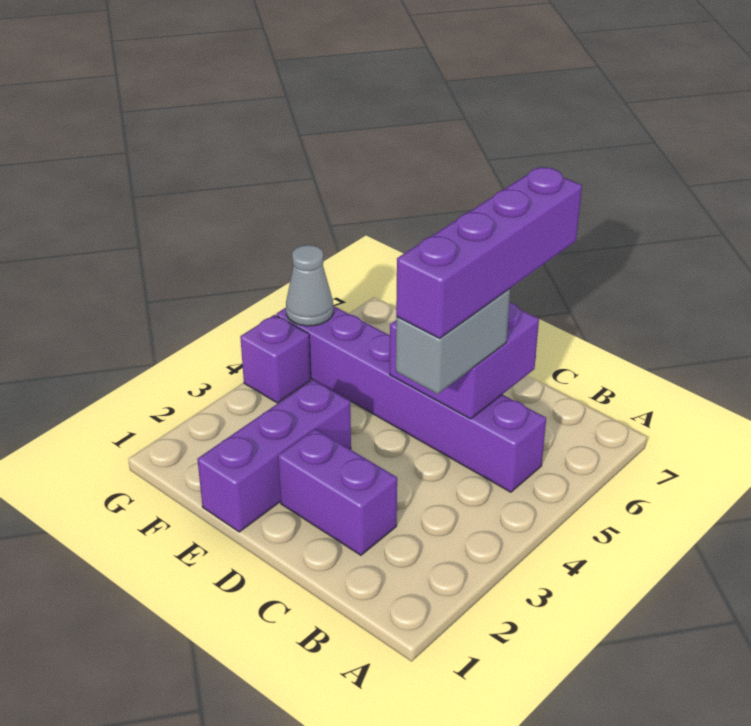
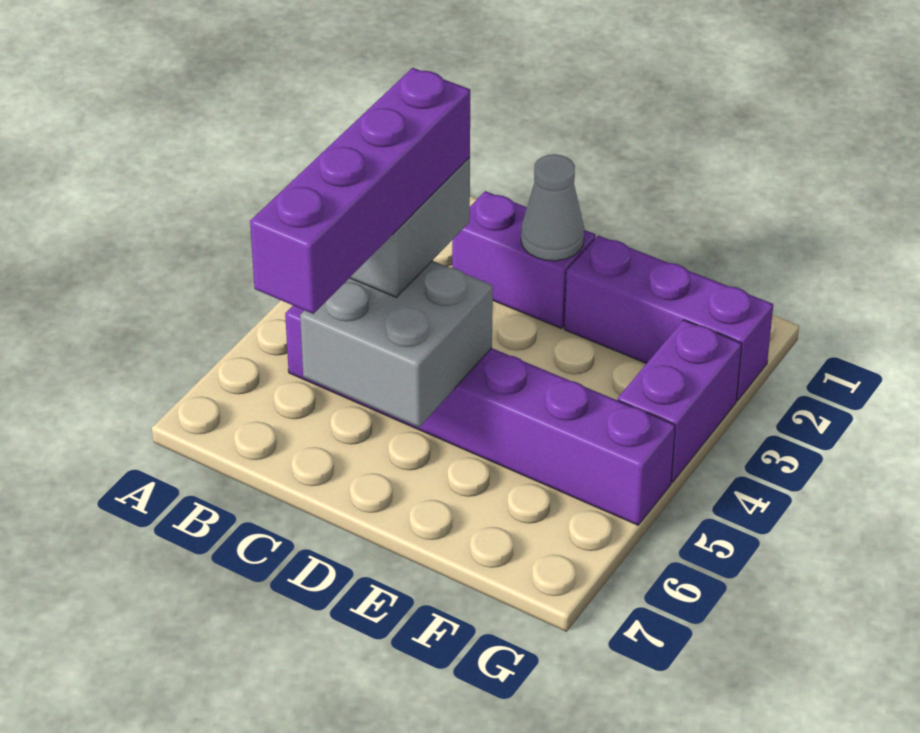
purple 2x2 brick [390,302,539,419] -> grey 2x2 brick [300,261,493,427]
purple 1x3 brick [197,380,351,532] -> purple 1x3 brick turned to [564,236,773,401]
purple 1x1 brick [240,315,311,403] -> purple 1x2 brick [618,320,742,482]
grey 1x1 cone [286,245,333,326] -> grey 1x1 cone moved to [521,154,584,261]

